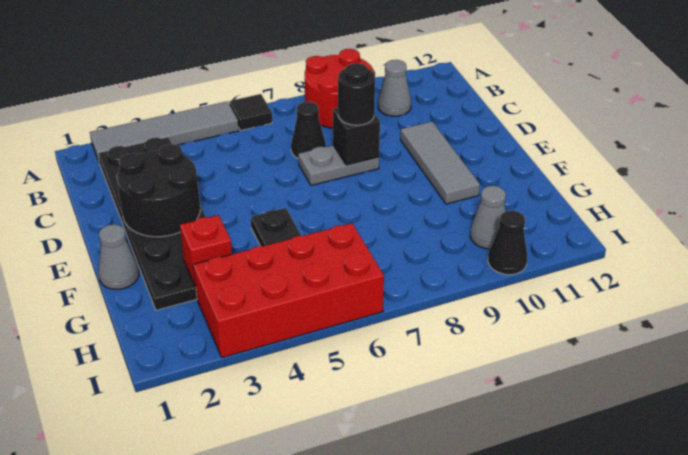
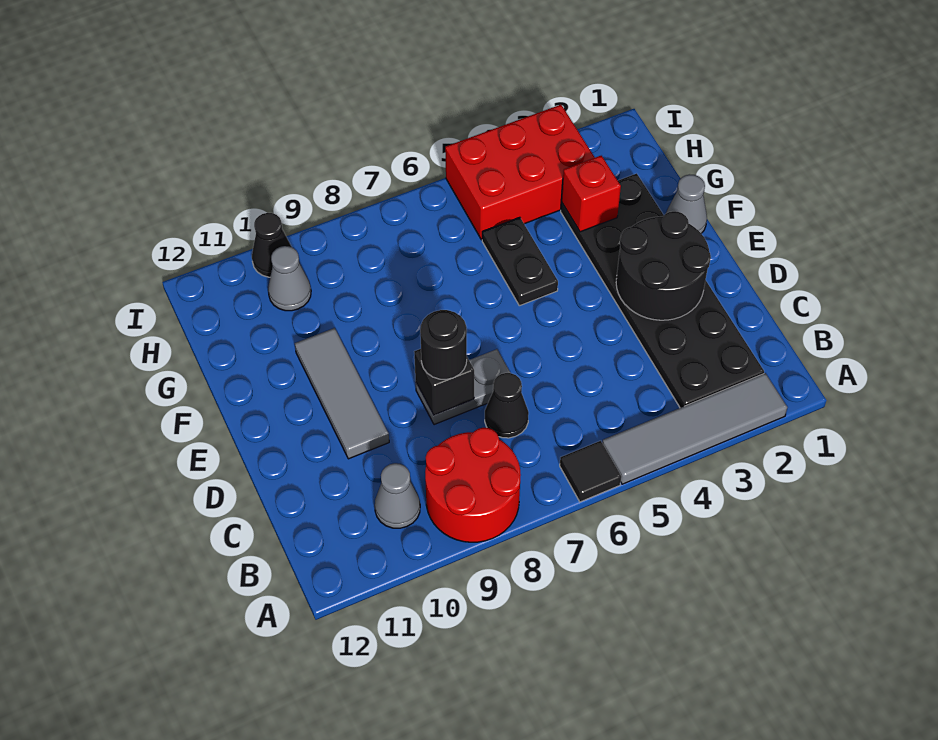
red 2x4 brick [193,223,384,358] -> red 2x3 brick [445,105,595,240]

